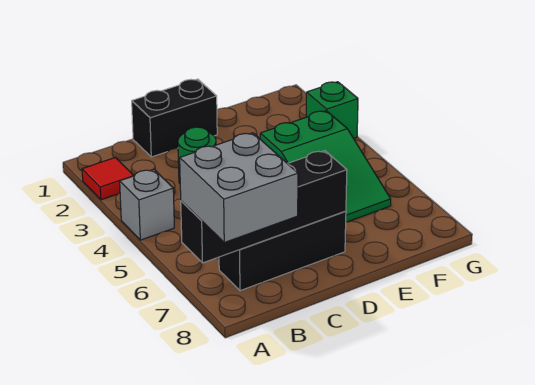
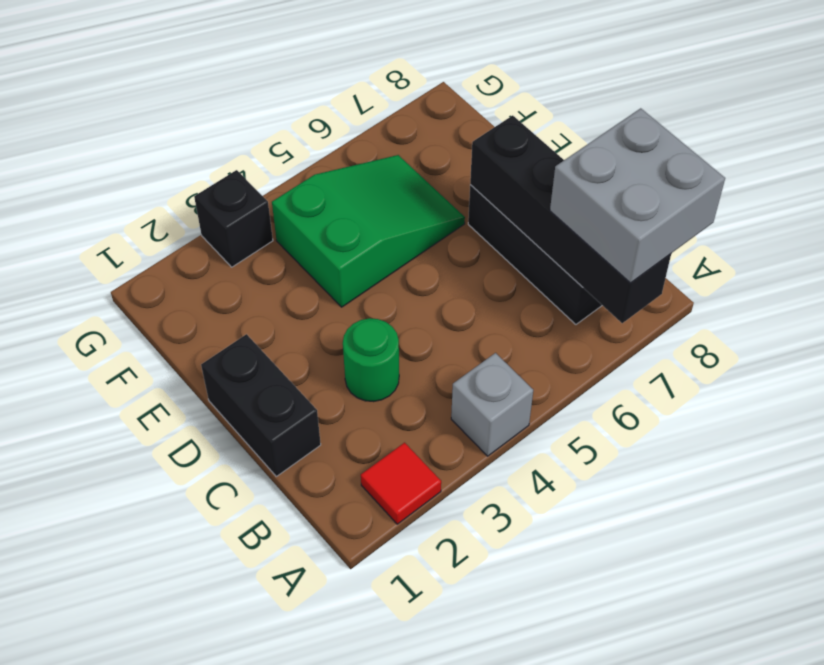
green 1x1 brick [306,82,358,138] -> black 1x1 brick [194,170,273,267]

